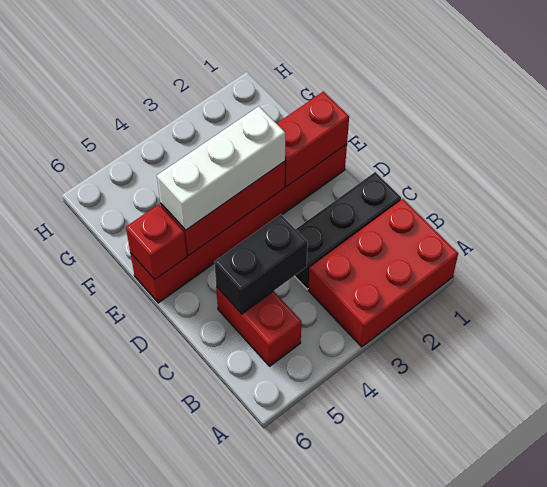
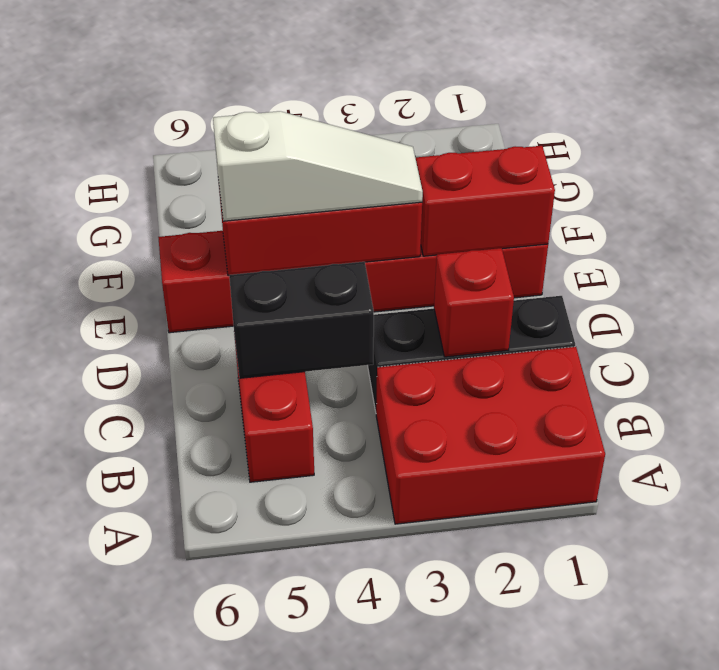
white 1x3 brick [157,106,285,230] -> white 1x3 slope [213,111,423,221]
red 1x1 brick [126,204,187,279] -> red 1x1 brick moved to [434,248,514,357]

